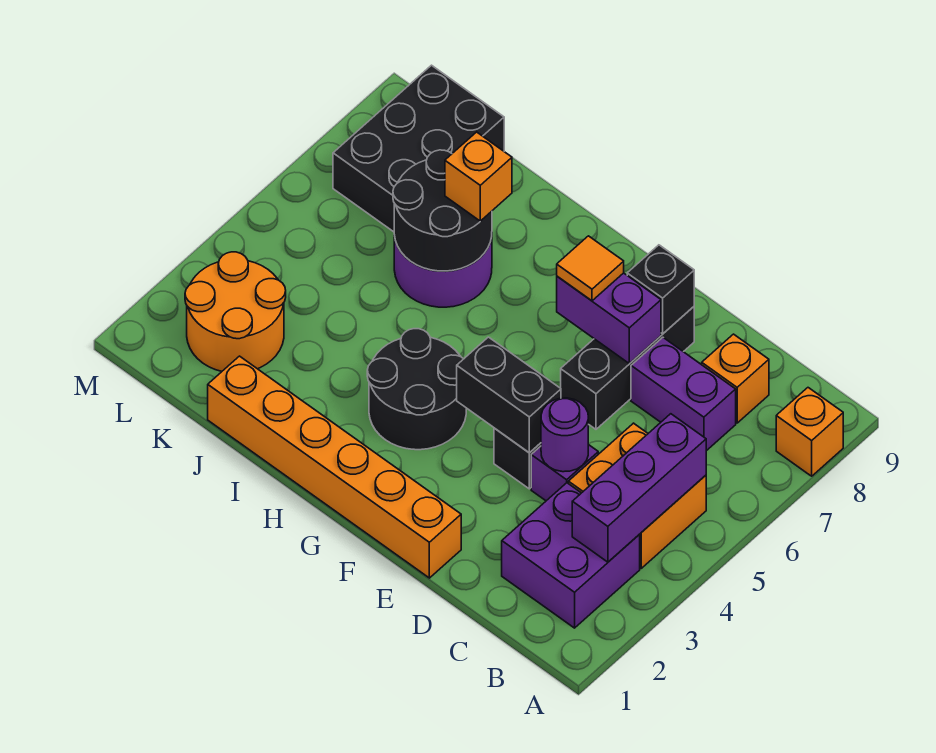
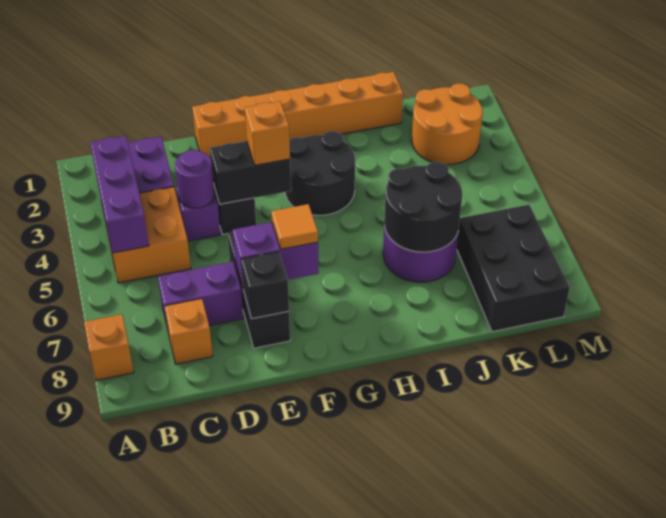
orange 1x1 brick [445,132,512,221] -> orange 1x1 brick moved to [245,101,290,165]

